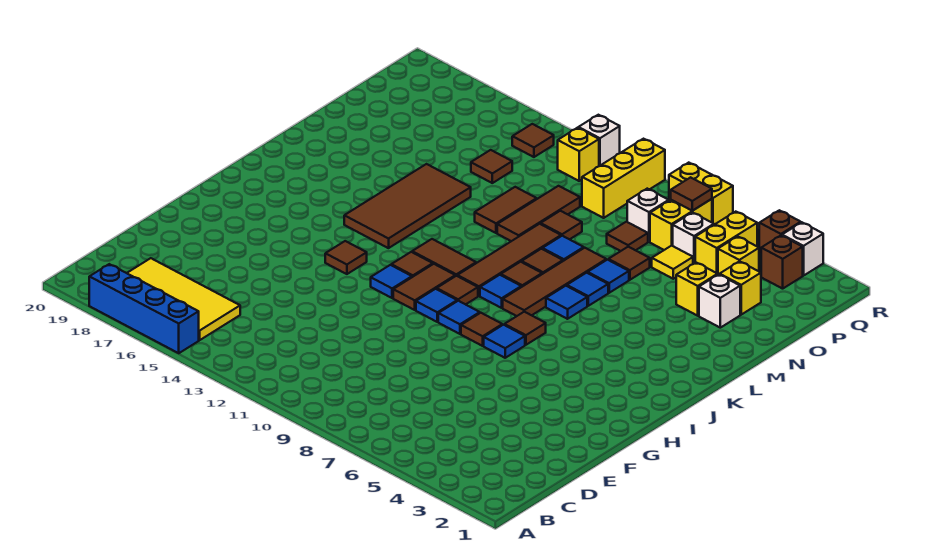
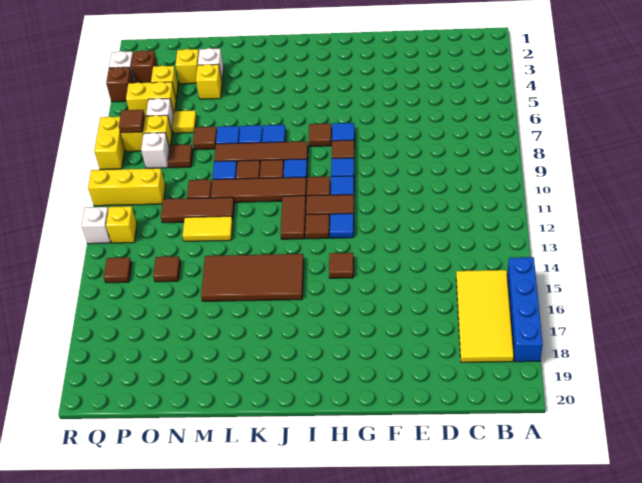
brown 1x2 tile [475,187,537,233] -> yellow 1x2 tile [183,216,233,241]

